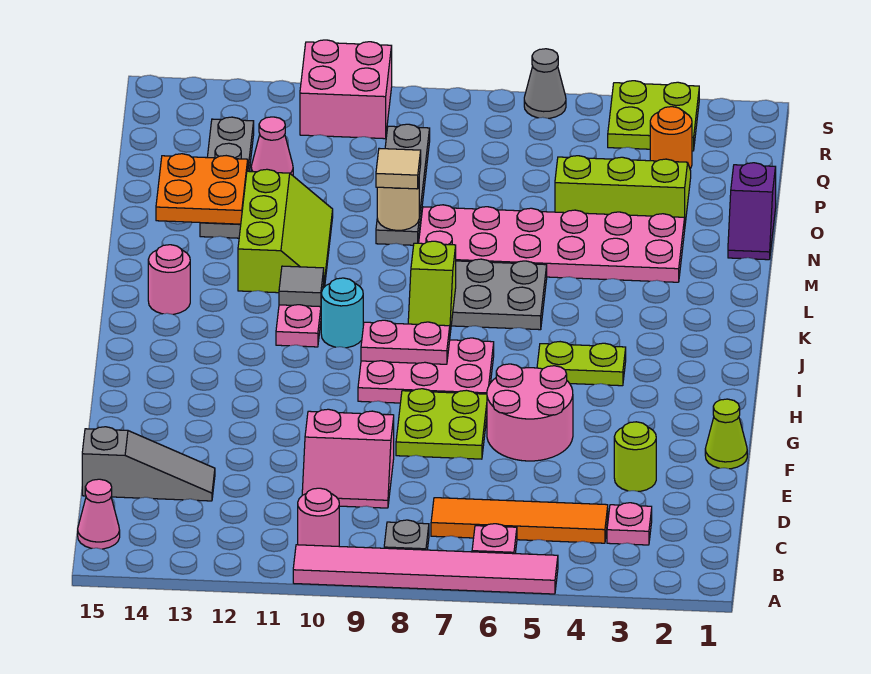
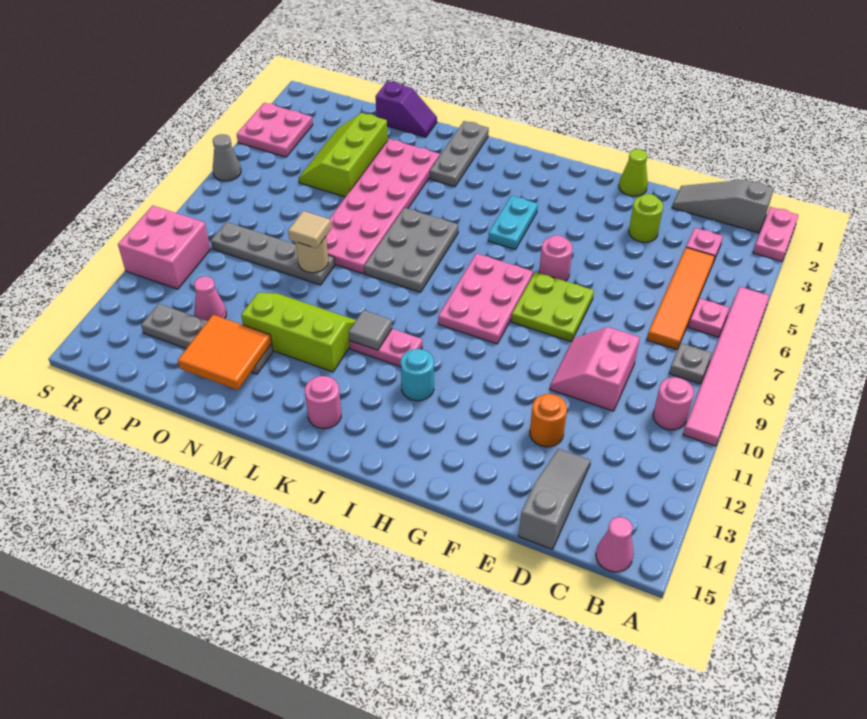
none -> grey 1x3 slope [672,180,774,233]
pink 2x2 slope [302,409,394,508] -> pink 2x2 slope turned to [550,327,640,411]
pink 2x2 round brick [487,364,573,461] -> pink 1x1 round brick [539,235,572,281]
lime 1x2 plate [537,342,626,386] -> cyan 1x2 plate [488,196,538,249]
pink 1x2 plate [361,320,450,364] -> pink 1x2 plate moved to [753,207,799,261]
lime 1x2 slope [408,241,456,333] -> none
cyan 1x1 round brick [321,278,363,348] -> cyan 1x1 round brick moved to [401,349,434,401]
none -> grey 1x3 plate [430,121,489,187]
orange 2x2 plate [156,154,248,224] -> orange 2x2 tile [178,315,271,390]
orange 1x1 round brick [650,107,692,169] -> orange 1x1 round brick moved to [530,394,567,447]
lime 2x2 plate [608,81,699,151] -> pink 2x2 plate [237,103,313,157]

